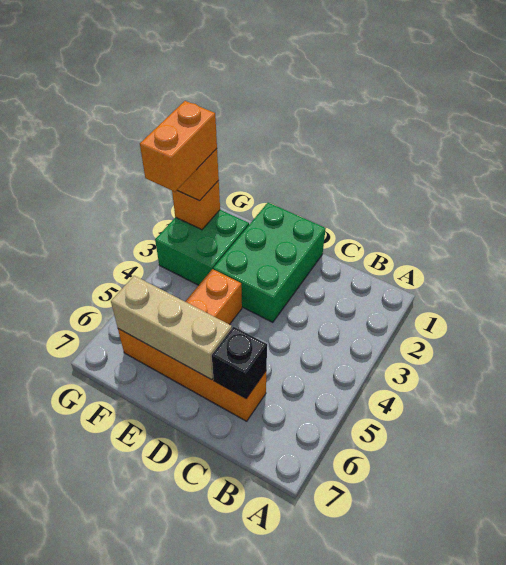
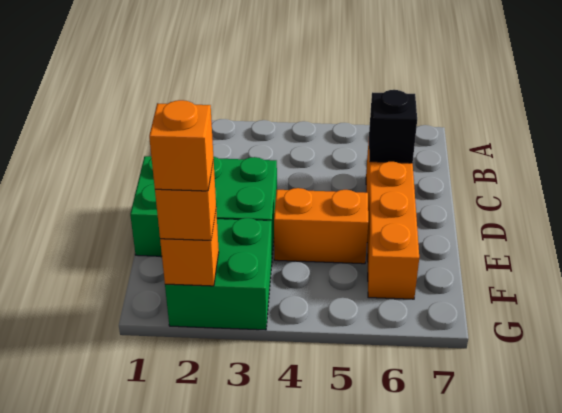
tan 1x3 brick [111,276,232,380] -> none
orange 1x2 brick [140,101,217,192] -> orange 1x1 brick [149,100,214,191]

